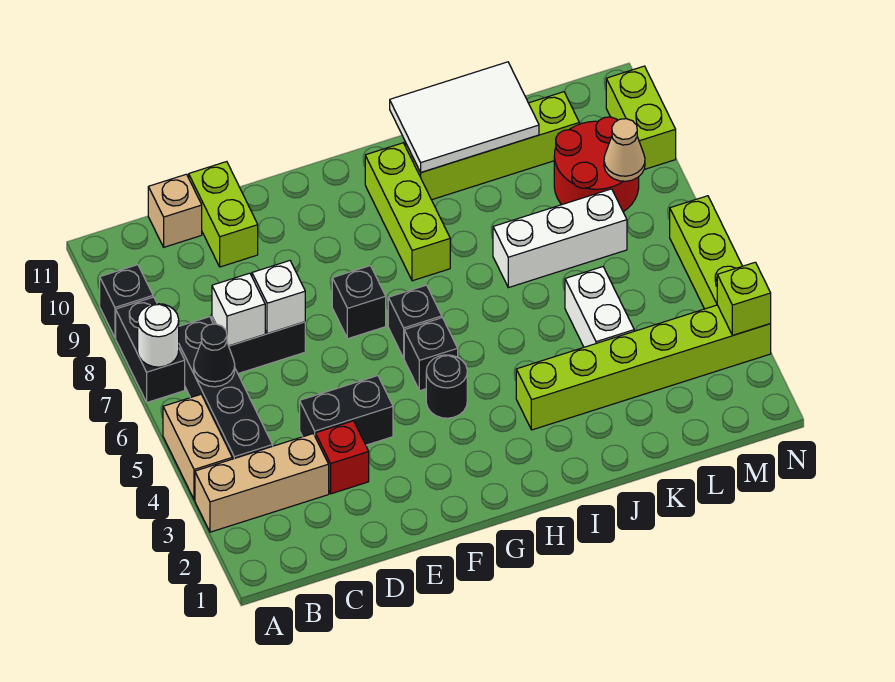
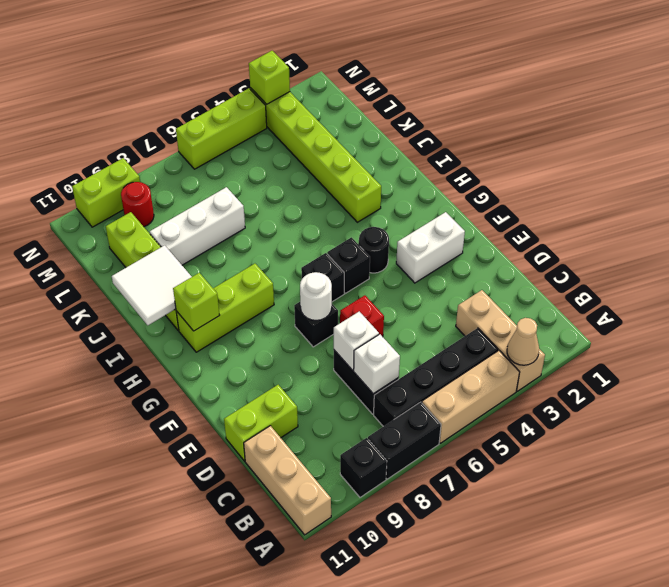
tan 1x2 brick [163,394,232,500] -> tan 1x3 brick [422,351,520,443]
white 1x1 round brick [138,304,179,367] -> white 1x1 round brick moved to [300,272,332,320]
black 1x1 cone [194,324,235,387] -> none
tan 1x1 brick [148,174,202,247] -> tan 1x3 brick [244,426,331,535]
red 1x1 brick [315,421,369,494] -> red 1x1 brick moved to [340,295,384,337]
black 1x2 brick [300,376,393,445] -> none
none -> lime 1x1 brick [173,273,220,331]
white 2x3 tile [390,62,539,172] -> white 2x2 tile [112,245,192,325]
white 1x3 brick [493,189,627,288] -> white 1x3 brick turned to [150,187,245,265]
white 1x2 brick [565,267,634,347] -> white 1x2 brick moved to [396,212,465,283]
red 2x2 round brick [554,117,639,212] -> red 1x1 round brick [121,182,154,227]
tan 1x1 cone [604,119,645,181] -> tan 1x1 cone moved to [507,318,539,365]

